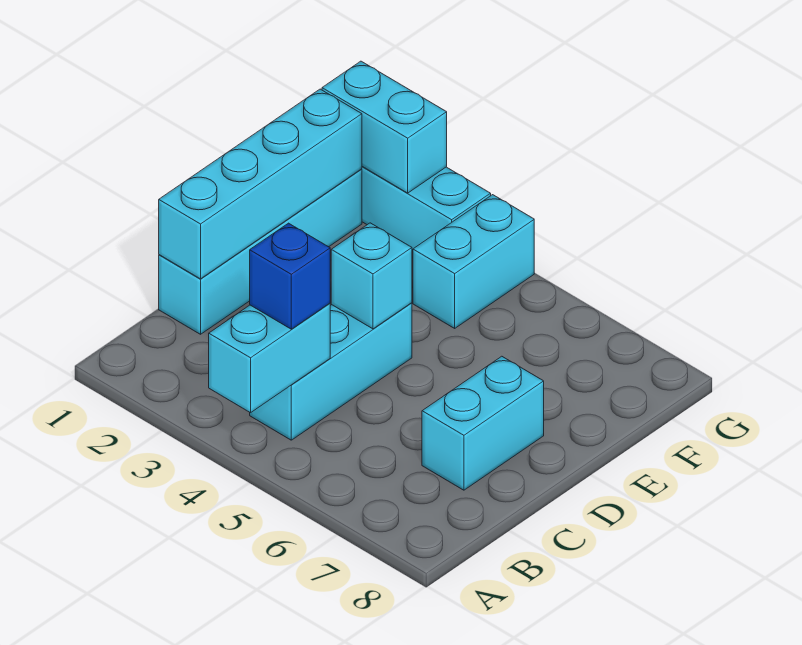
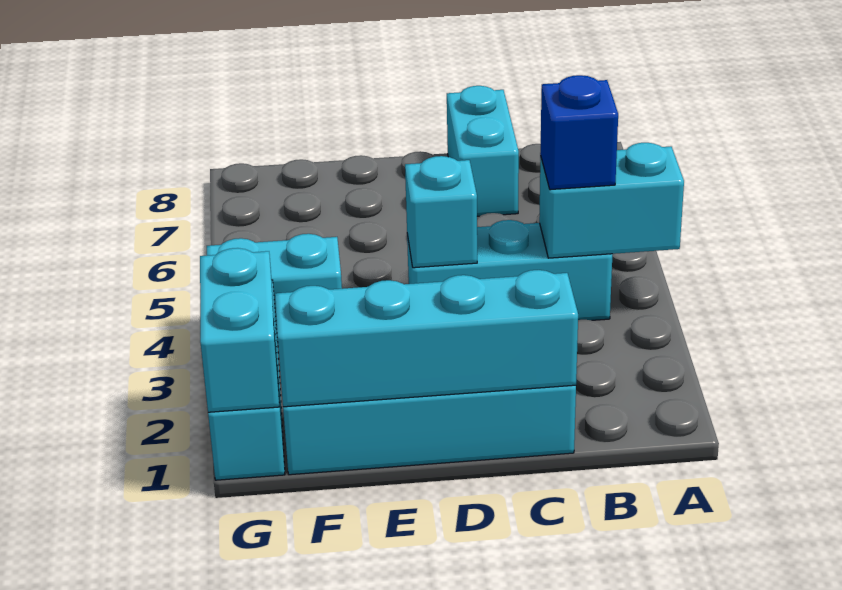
cyan 1x2 brick [422,356,544,490] -> cyan 1x2 brick turned to [447,86,519,216]

